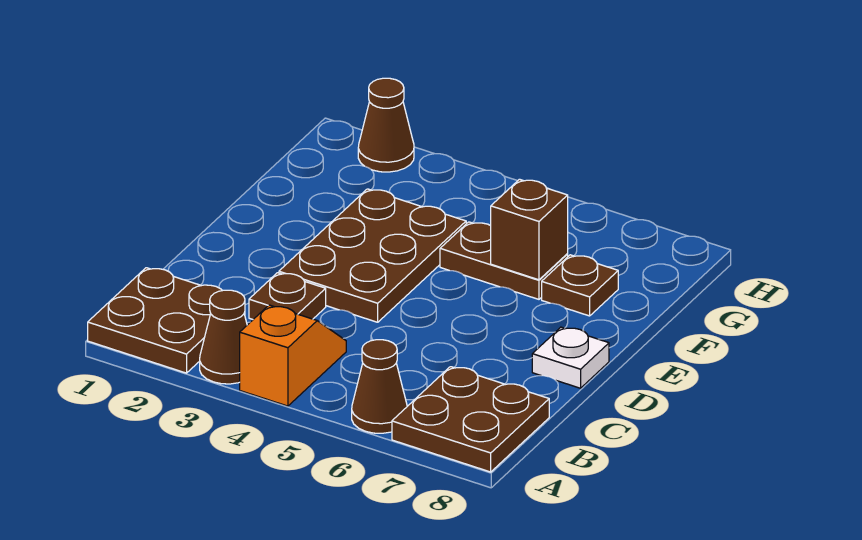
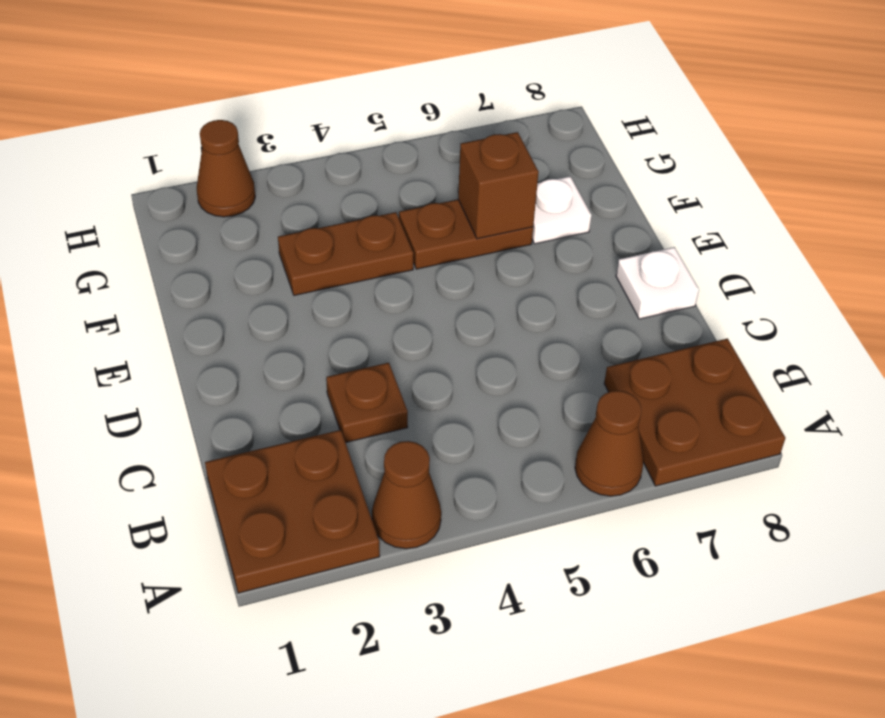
orange 1x2 slope [240,305,346,406] -> none
brown 2x3 plate [279,189,466,322] -> brown 1x2 plate [278,212,413,295]
brown 1x1 plate [542,255,618,316] -> white 1x1 plate [532,176,591,244]

